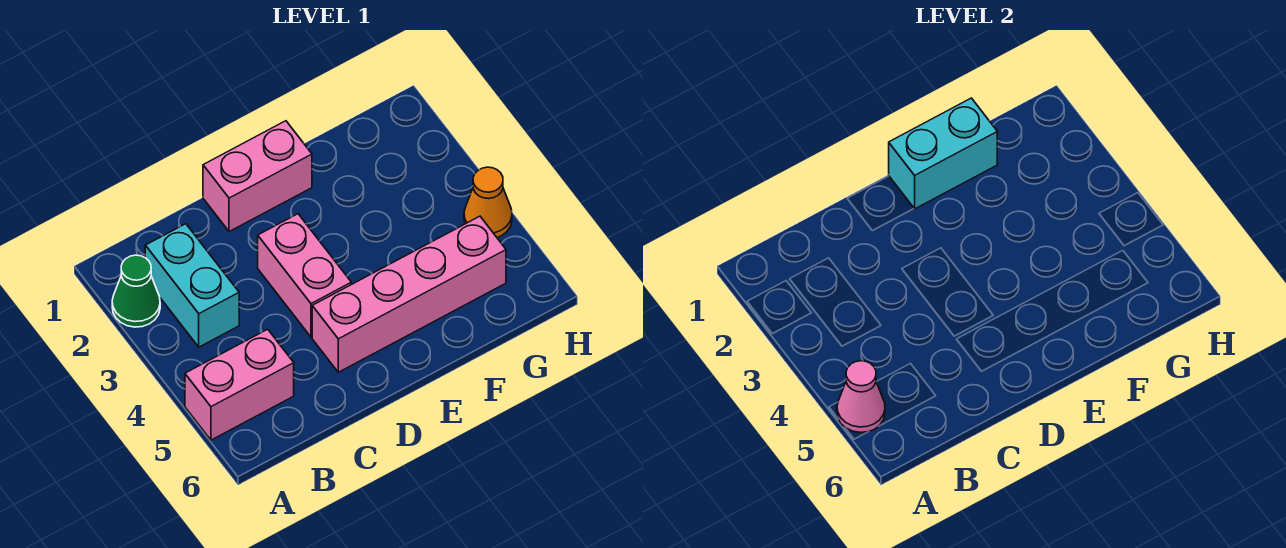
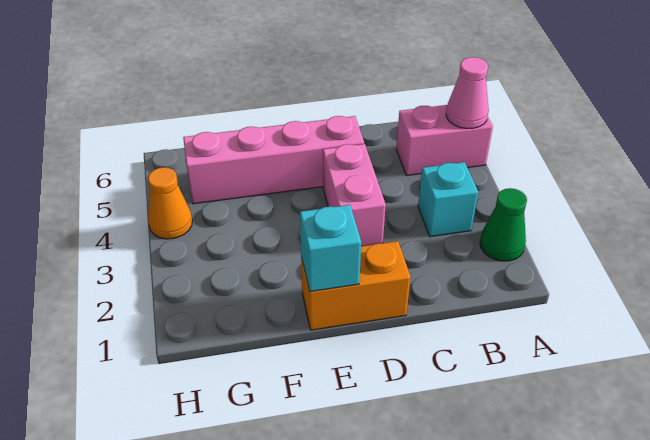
cyan 1x2 brick [145,224,239,347] -> cyan 1x1 brick [418,162,478,237]
pink 1x2 brick [203,121,312,232] -> orange 1x2 brick [301,241,411,330]
cyan 1x2 brick [889,98,997,209] -> cyan 1x1 brick [300,205,361,292]

